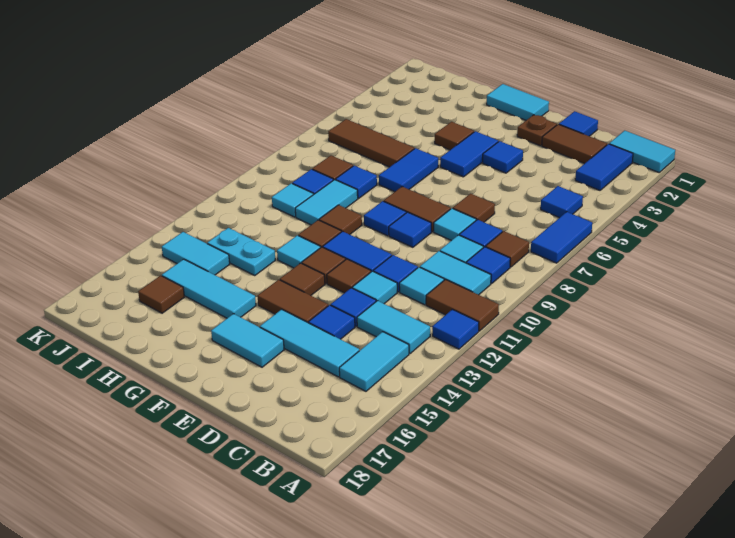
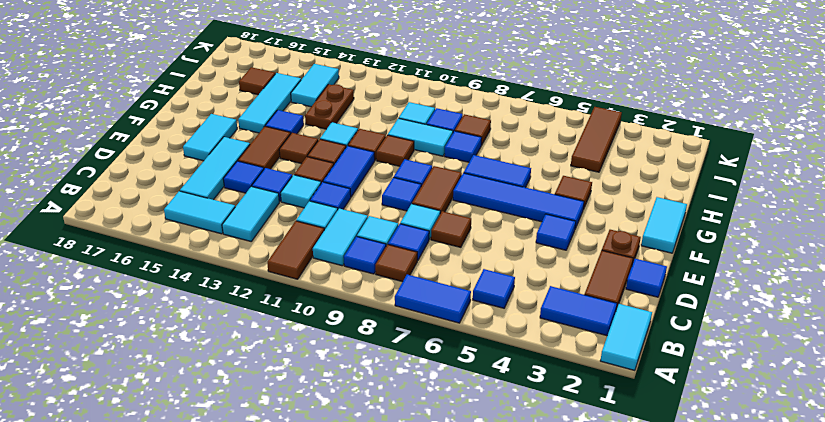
blue 1x1 tile [432,309,479,349] -> blue 1x1 tile moved to [265,110,304,134]
blue 1x2 tile [440,131,498,177] -> blue 1x4 tile [453,173,584,229]
brown 1x3 tile [328,119,414,167] -> brown 1x3 tile moved to [571,107,622,172]
cyan 1x2 plate [207,228,275,276] -> brown 1x2 plate [305,84,354,129]

